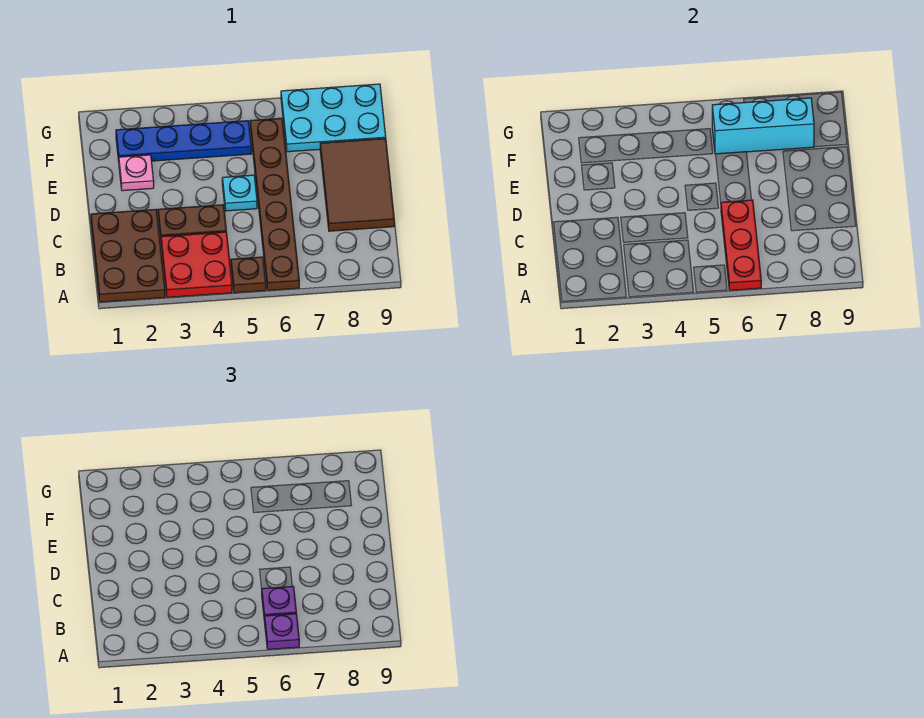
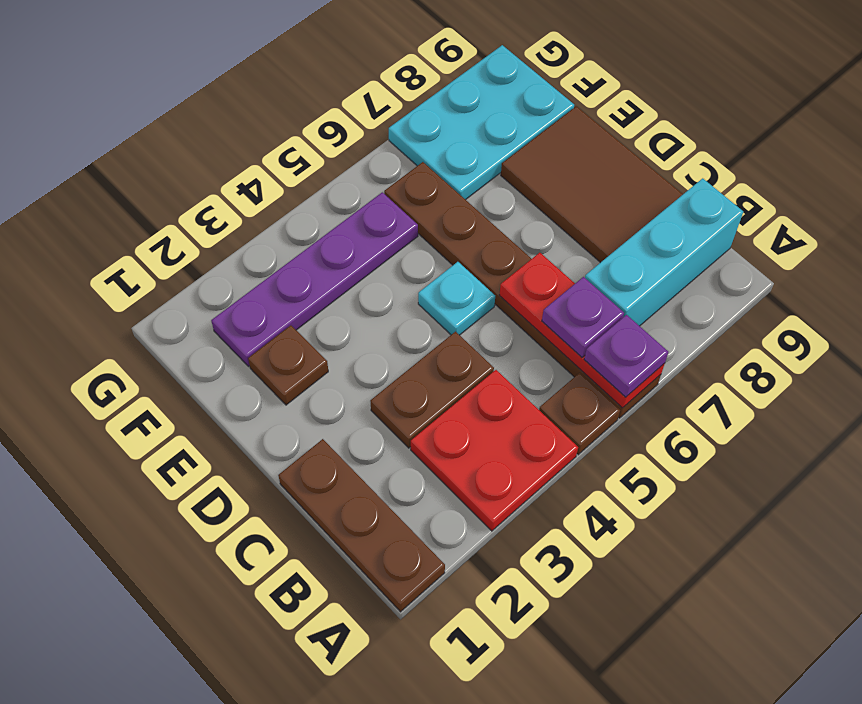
brown 2x3 plate [91,209,165,302] -> brown 1x3 plate [278,439,445,612]
pink 1x1 plate [119,155,154,191] -> brown 1x1 plate [248,325,328,405]
blue 1x4 plate [116,121,251,161] -> purple 1x4 plate [211,192,418,366]
cyan 1x3 brick [712,98,814,154] -> cyan 1x3 brick moved to [585,178,743,326]

